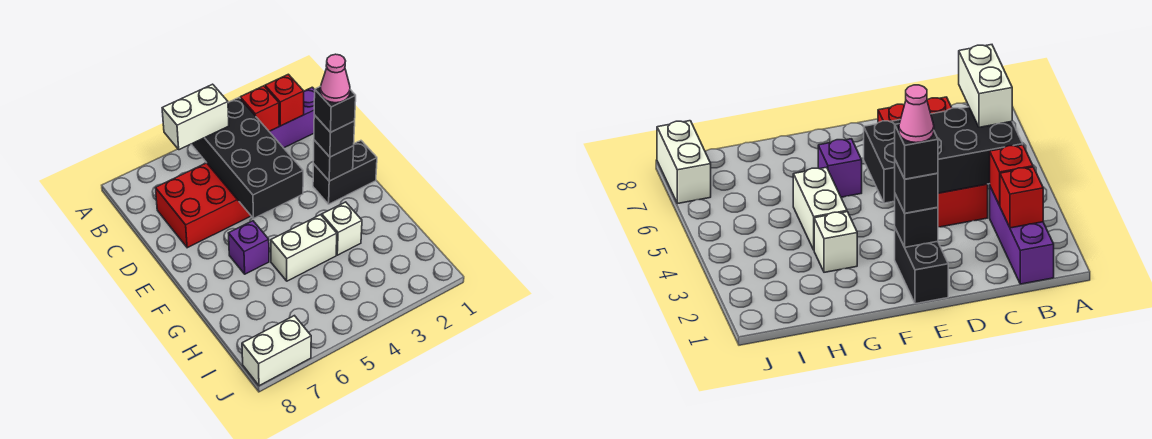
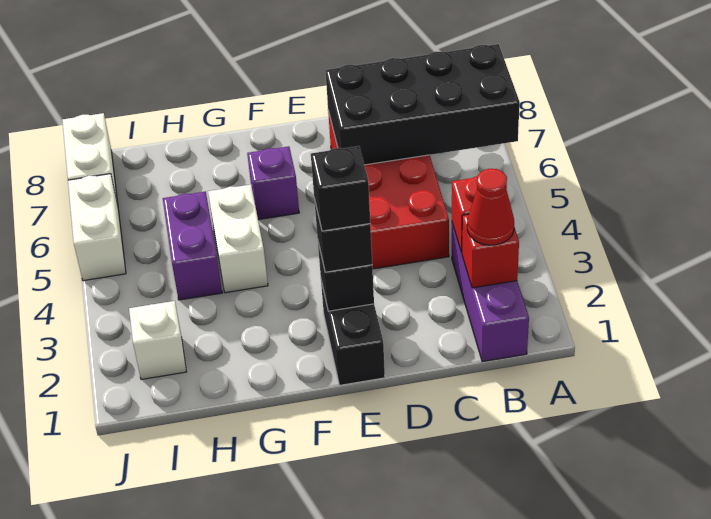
none -> red 1x1 cone [467,169,514,245]
black 2x4 brick [191,98,303,218] -> black 2x4 brick moved to [325,44,520,165]
white 1x2 brick [162,84,229,150] -> white 1x2 brick moved to [68,174,126,281]
pink 1x1 cone [320,54,350,103] -> none
white 1x1 brick [322,202,362,255] -> white 1x1 brick moved to [129,301,186,380]
none -> purple 1x2 brick [163,191,222,300]

